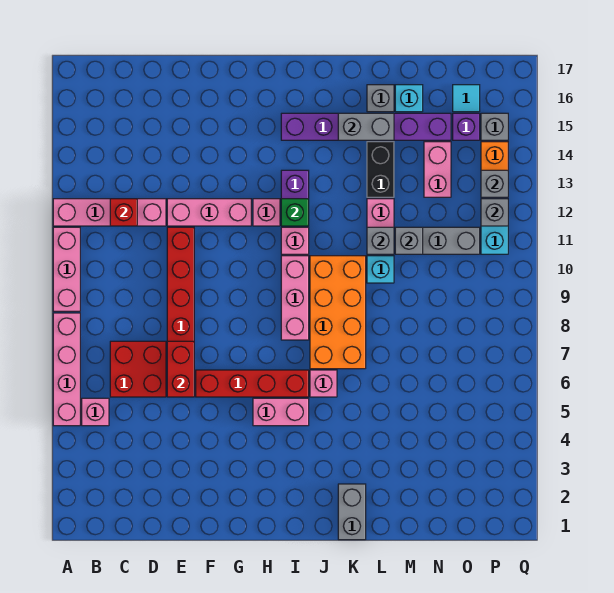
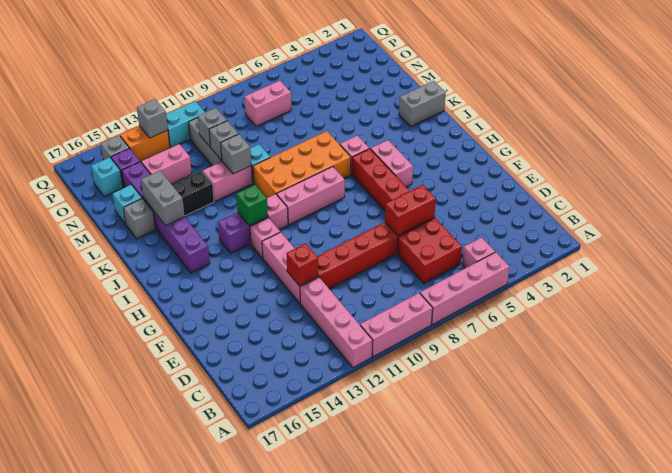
red 1x1 brick [110,199,137,226] -> red 1x1 brick moved to [286,243,318,286]
none -> pink 1x2 brick [244,81,291,127]
cyan 1x1 tile [453,85,480,112] -> cyan 1x1 brick [91,157,123,197]
grey 1x1 brick [481,199,508,226] -> grey 1x1 brick moved to [198,108,227,147]

